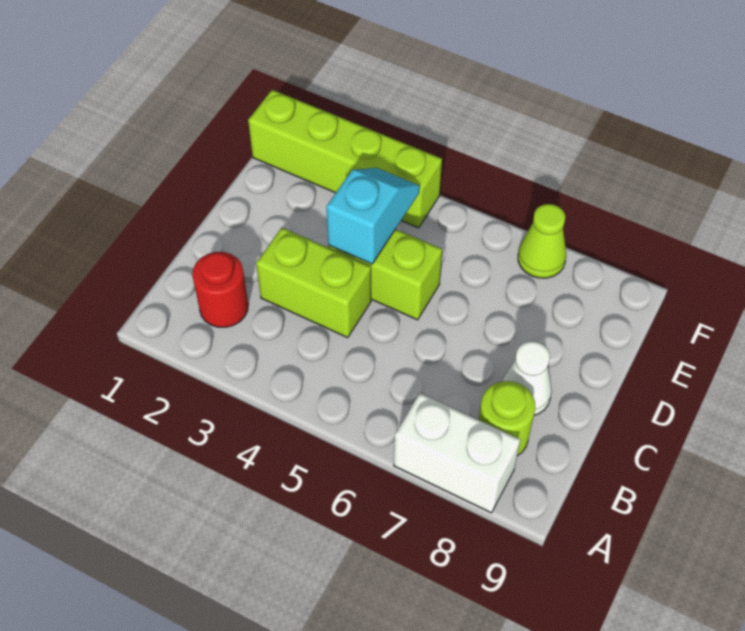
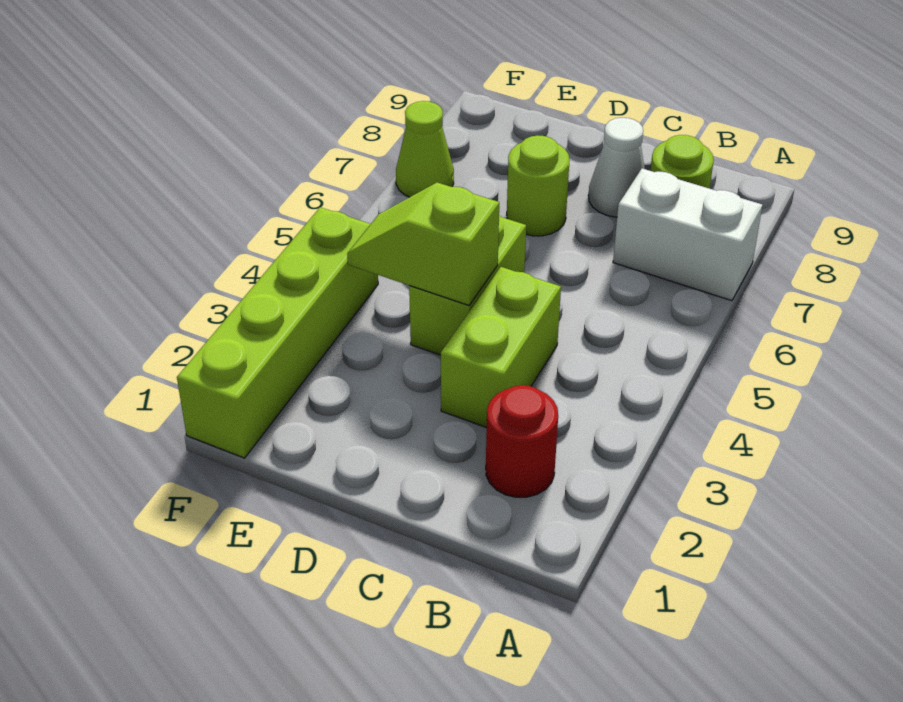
white 1x2 brick [394,393,520,513] -> white 1x2 brick turned to [613,168,762,301]
cyan 1x2 slope [326,168,420,264] -> lime 1x2 slope [347,183,499,305]
none -> lime 1x1 round brick [507,135,569,236]

